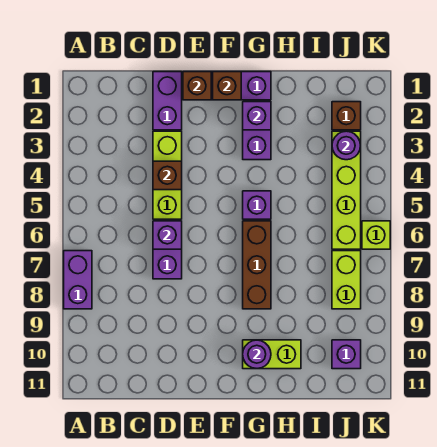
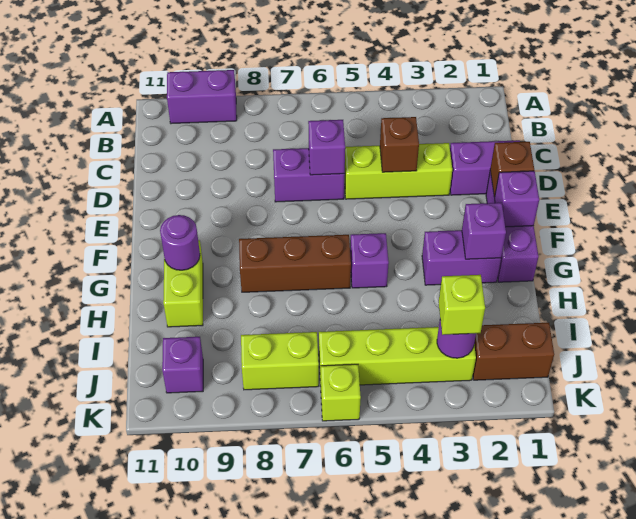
purple 1x2 brick [64,251,92,309] -> purple 1x2 brick moved to [167,70,237,124]
brown 1x1 brick [213,72,241,100] -> purple 1x1 brick [494,171,539,227]
brown 1x1 brick [332,102,361,130] -> brown 1x2 brick [473,323,554,380]
none -> lime 1x1 brick [439,275,485,335]

